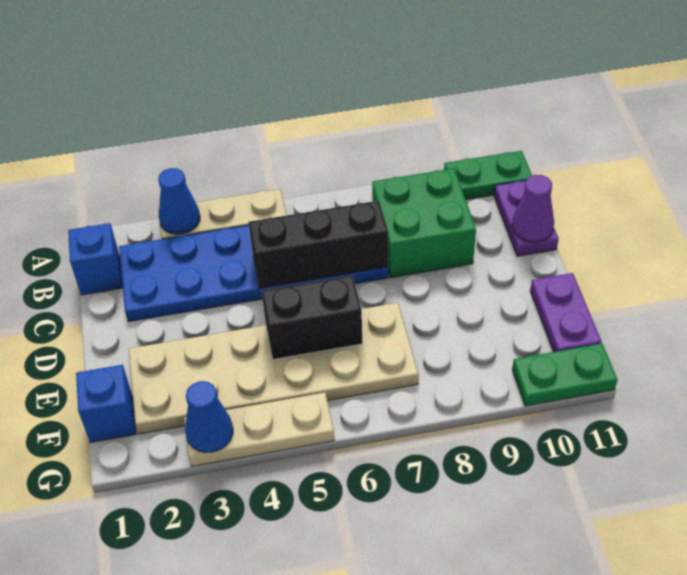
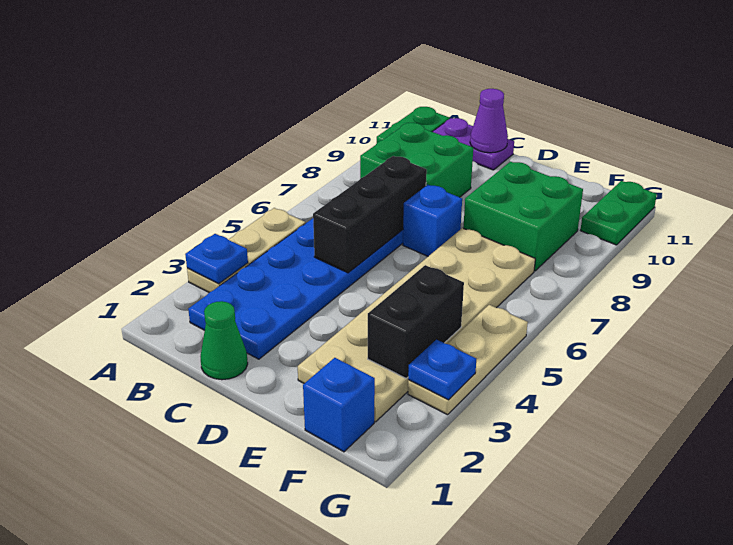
blue 1x1 cone [158,168,200,234] -> blue 1x1 plate [185,234,248,284]
blue 1x1 brick [68,223,123,295] -> blue 1x1 brick moved to [403,185,462,256]
none -> green 1x1 cone [200,301,248,380]
black 1x2 brick [262,275,362,360] -> black 1x2 brick moved to [368,265,464,378]
none -> green 2x2 brick [463,162,583,271]
purple 1x2 plate [530,273,602,352] -> none
blue 1x1 cone [185,381,233,453] -> blue 1x1 plate [408,340,476,400]

